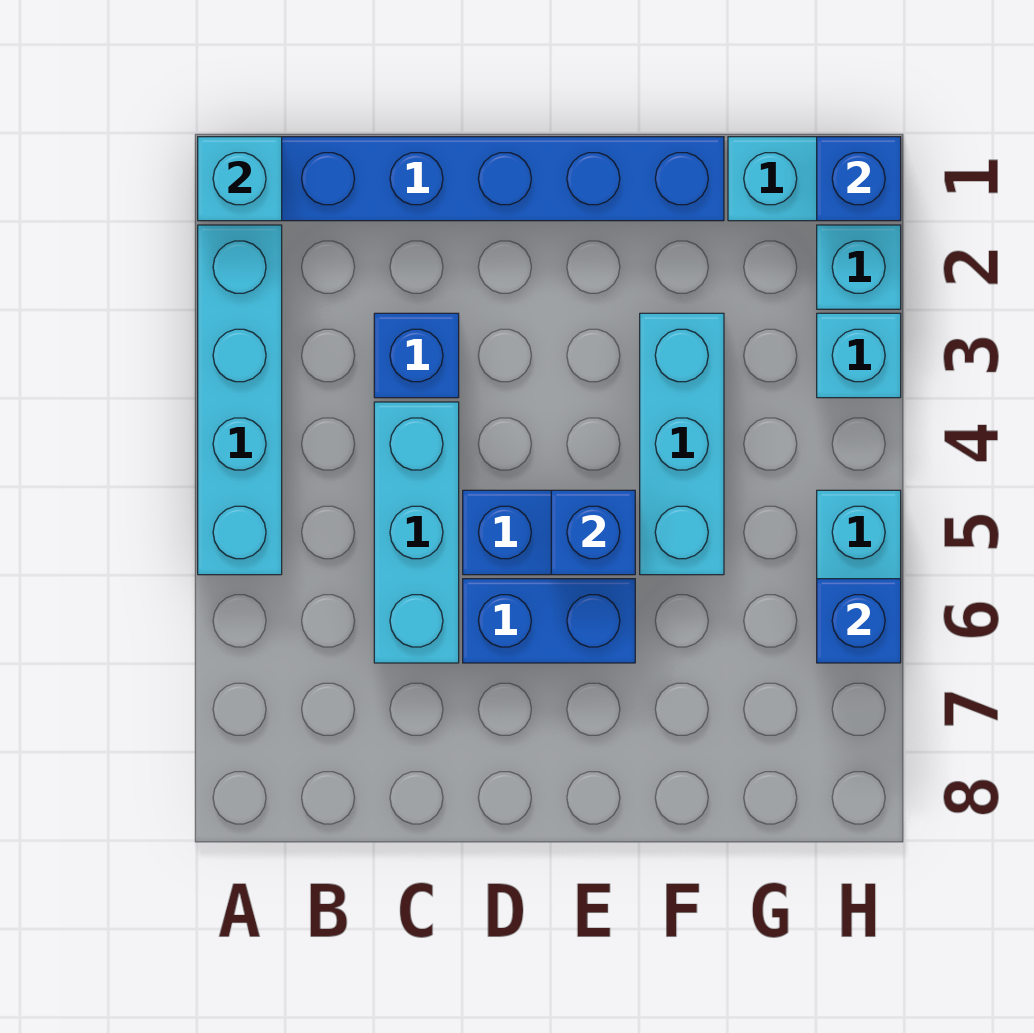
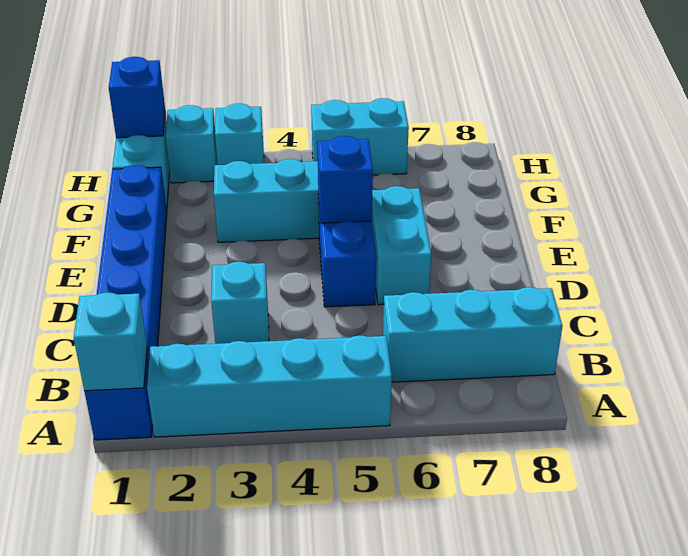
blue 1x1 brick [374,313,459,398] -> cyan 1x1 brick [211,262,269,344]
cyan 1x3 brick [374,402,459,663] -> cyan 1x3 brick moved to [383,287,562,382]
blue 1x2 brick [463,579,635,663] -> cyan 1x2 brick [372,186,431,305]
blue 1x1 brick [817,579,901,663] -> none

